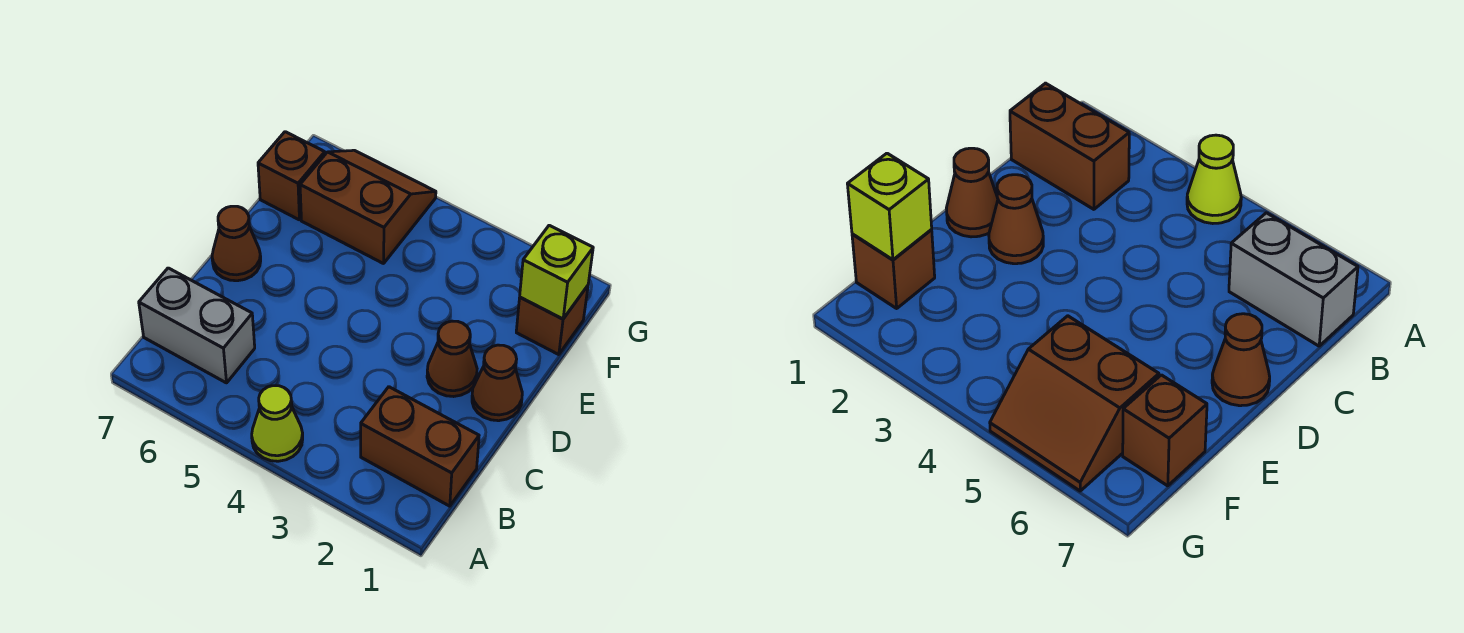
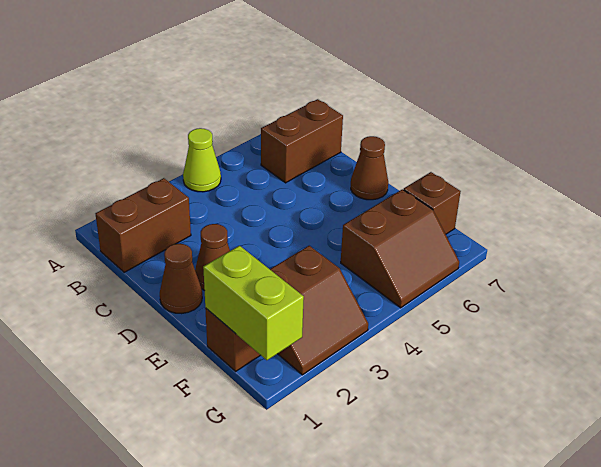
grey 1x2 brick [139,268,255,383] -> brown 1x2 brick [261,99,343,183]
lime 1x1 brick [520,225,593,319] -> lime 1x2 brick [203,246,304,360]
none -> brown 2x2 slope [270,246,368,375]

